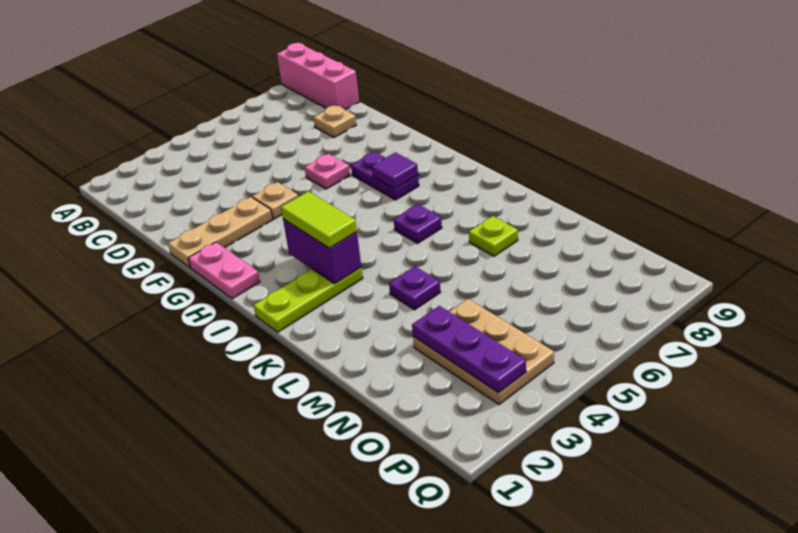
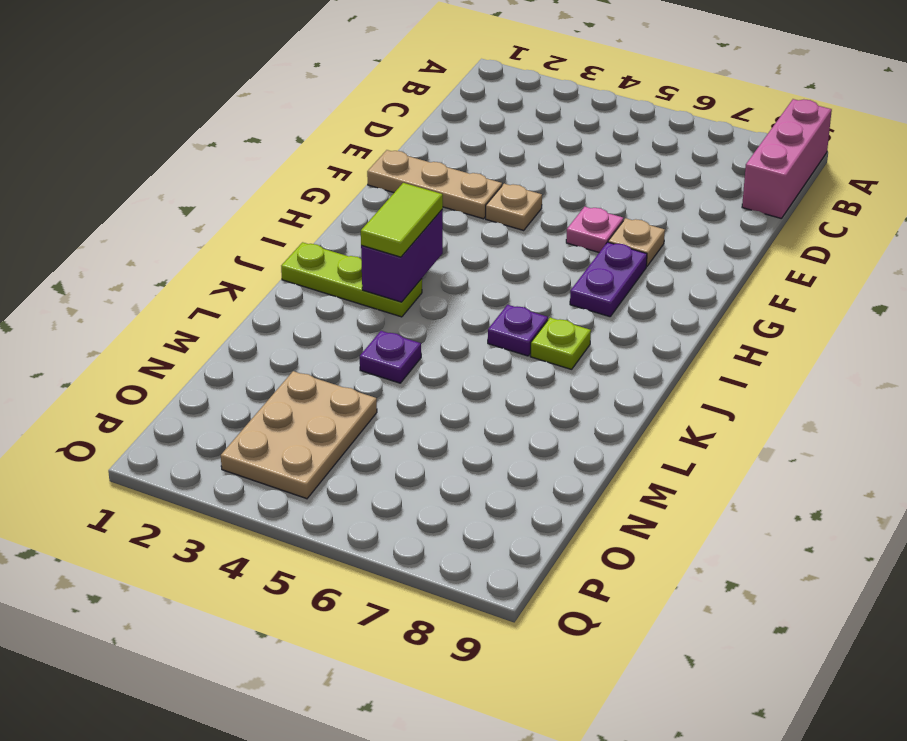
tan 1x1 plate [314,105,356,138] -> tan 1x1 plate moved to [608,218,665,266]
pink 1x2 plate [188,242,260,299] -> none
purple 1x1 tile [372,152,418,189] -> none
lime 1x1 plate [469,216,518,256] -> lime 1x1 plate moved to [530,318,591,369]
purple 1x3 plate [412,306,526,393] -> none

